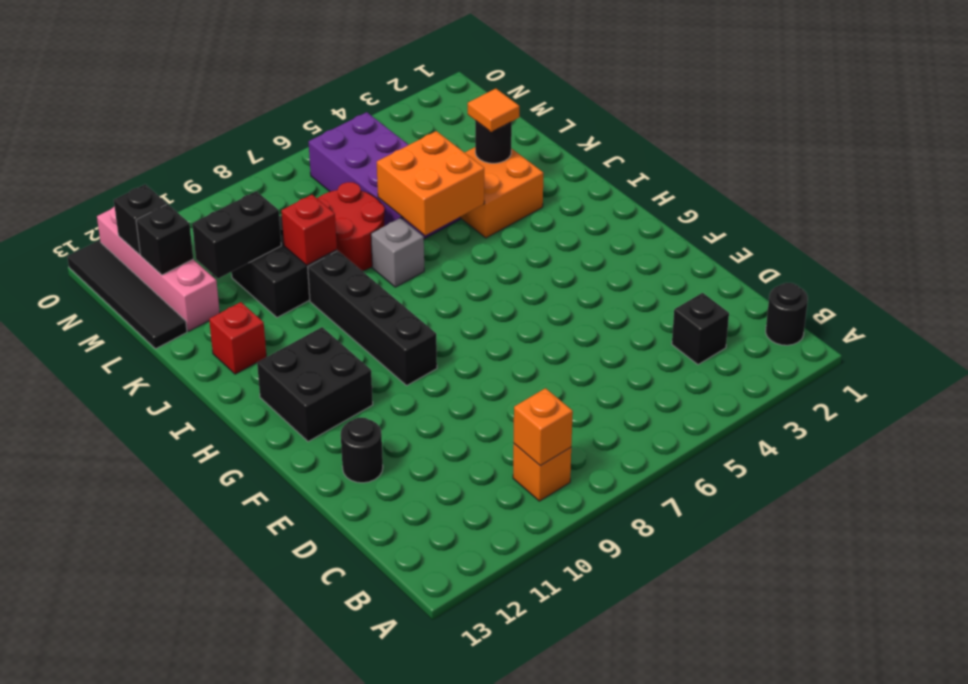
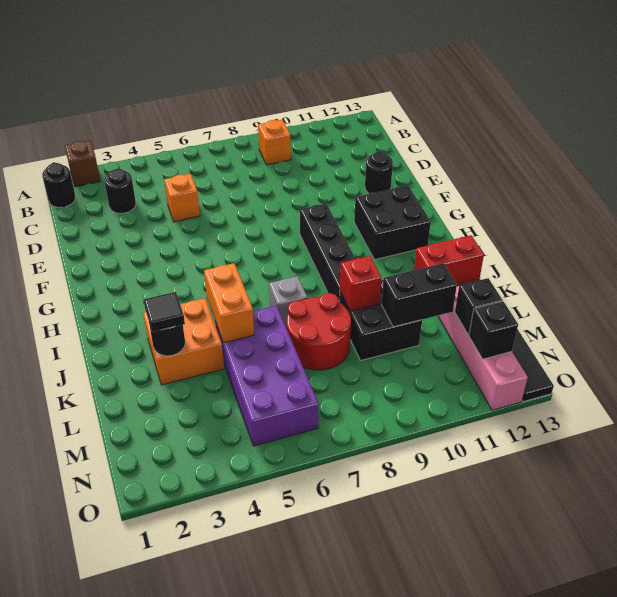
none -> brown 1x1 brick [65,140,100,187]
orange 1x1 brick [514,388,573,466] -> orange 1x1 brick moved to [164,174,200,222]
black 1x1 brick [672,293,729,364] -> black 1x1 round brick [104,169,136,214]
orange 2x2 brick [377,131,484,235] -> orange 1x2 brick [204,263,254,343]
red 1x1 brick [209,302,266,374] -> red 1x2 brick [414,235,484,286]
orange 1x1 tile [468,89,519,132] -> black 1x1 tile [144,292,185,332]

